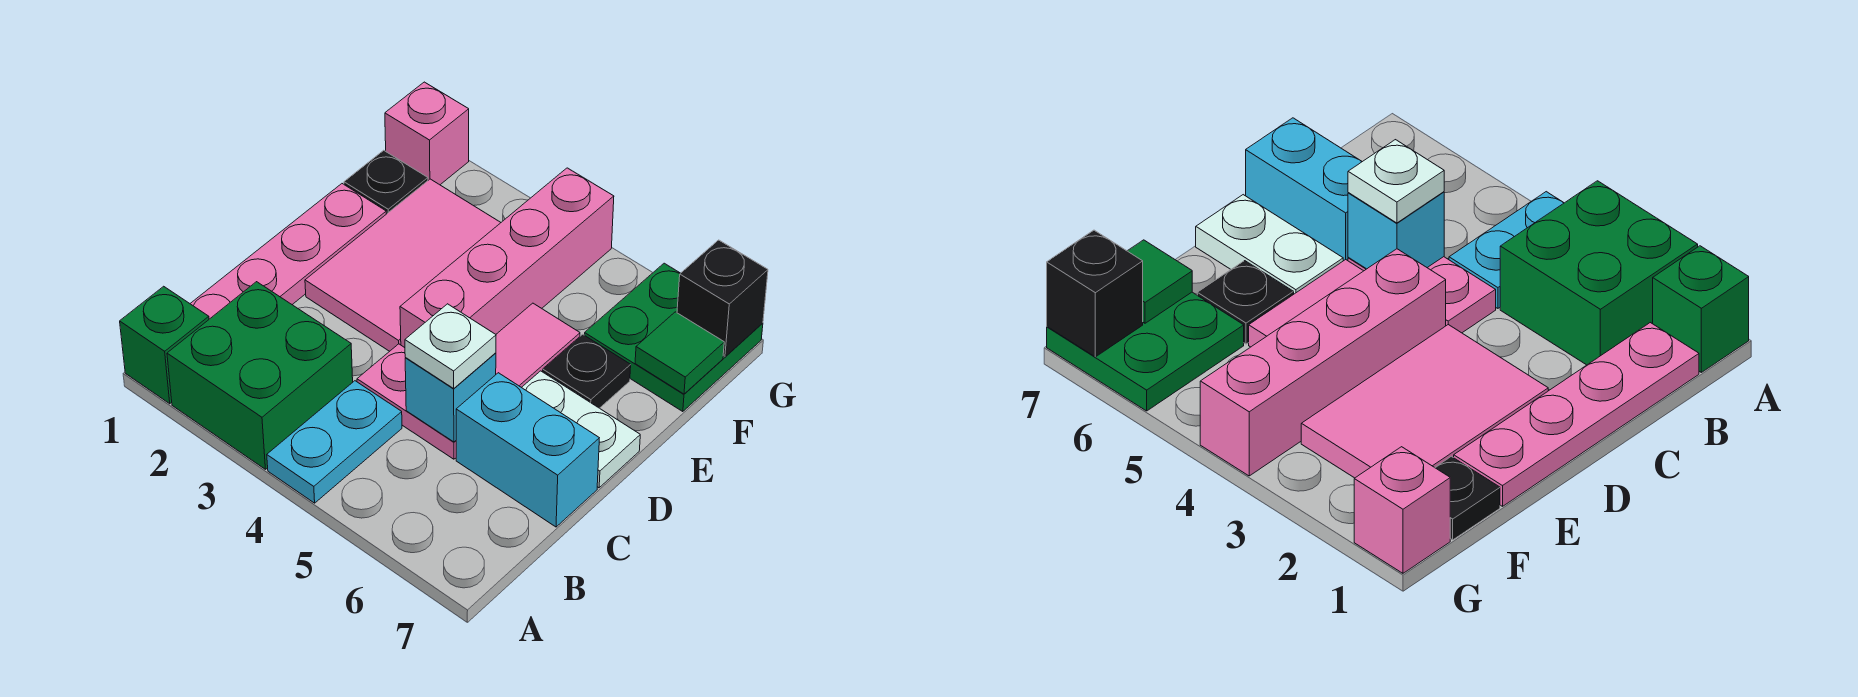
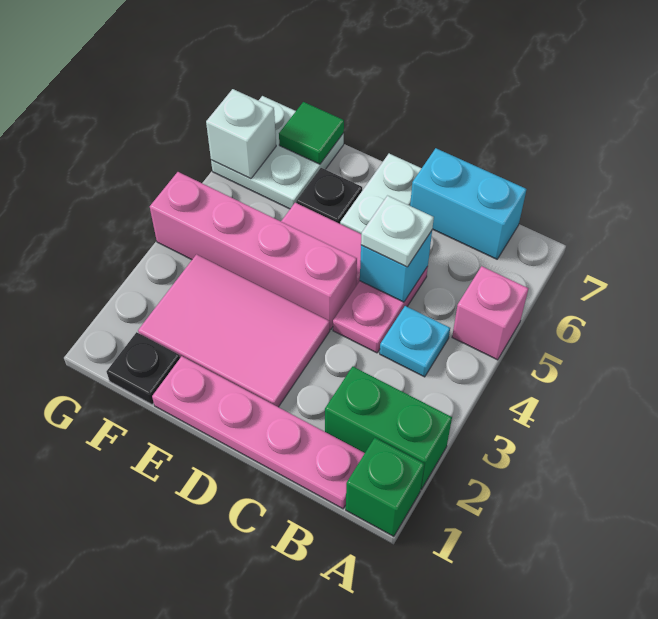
green 2x2 brick [167,282,353,469] -> green 1x2 brick [325,367,452,489]
cyan 1x2 plate [267,381,402,503] -> cyan 1x1 plate [380,306,450,377]
cyan 1x2 brick [456,373,599,527] -> cyan 1x2 brick turned to [410,148,526,259]
green 2x2 plate [584,263,763,412] -> white 2x2 plate [211,96,344,209]
pink 1x1 brick [385,82,469,185] -> pink 1x1 brick moved to [452,266,529,360]
none -> white 1x1 brick [206,89,276,179]
black 1x1 brick [677,240,768,357] -> none

